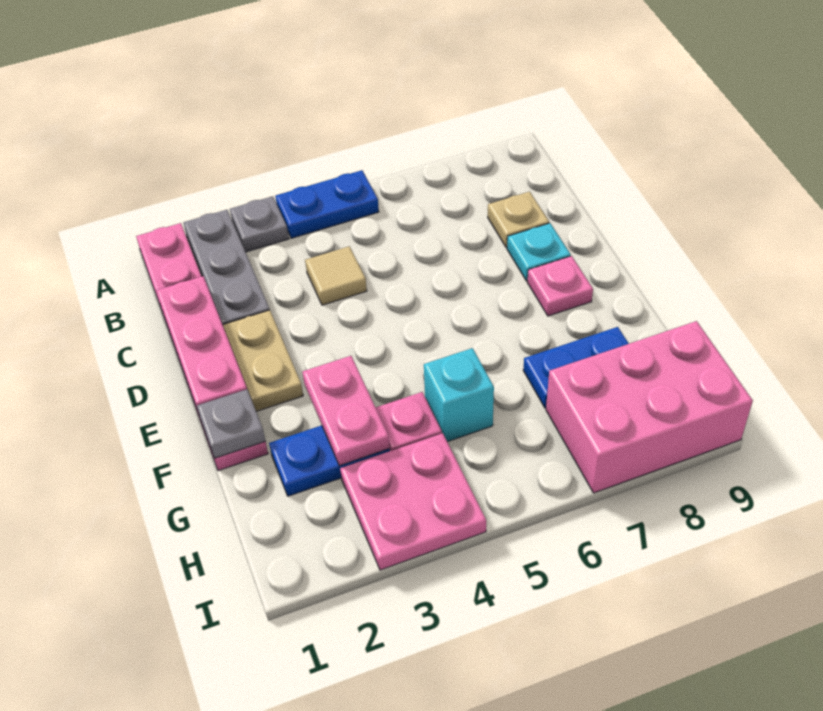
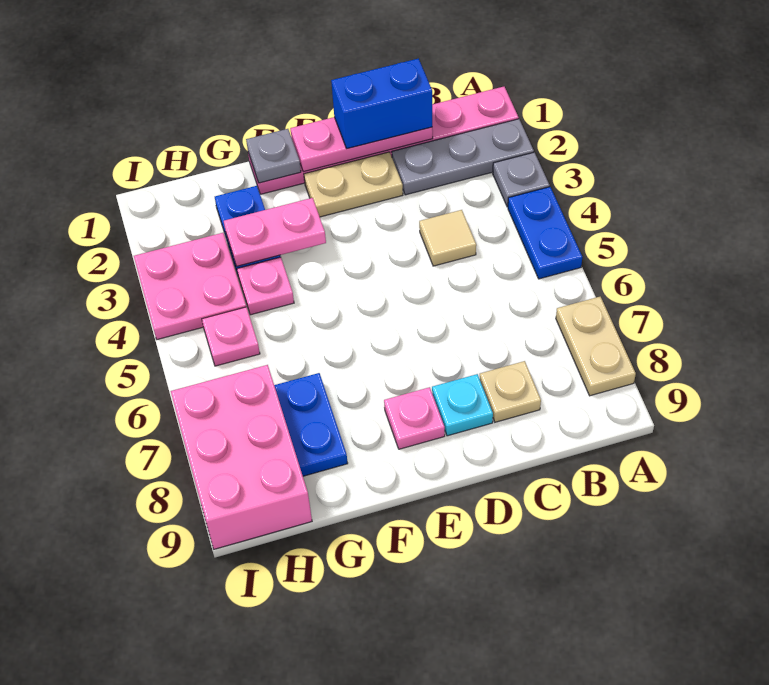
none -> tan 1x2 plate [556,297,636,396]
none -> blue 1x2 brick [331,59,432,148]
cyan 1x1 brick [424,348,494,442] -> none
none -> pink 1x1 plate [202,307,260,366]

